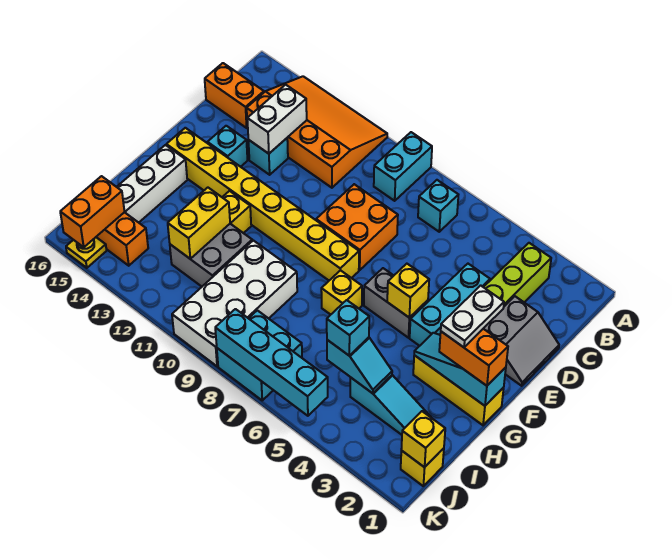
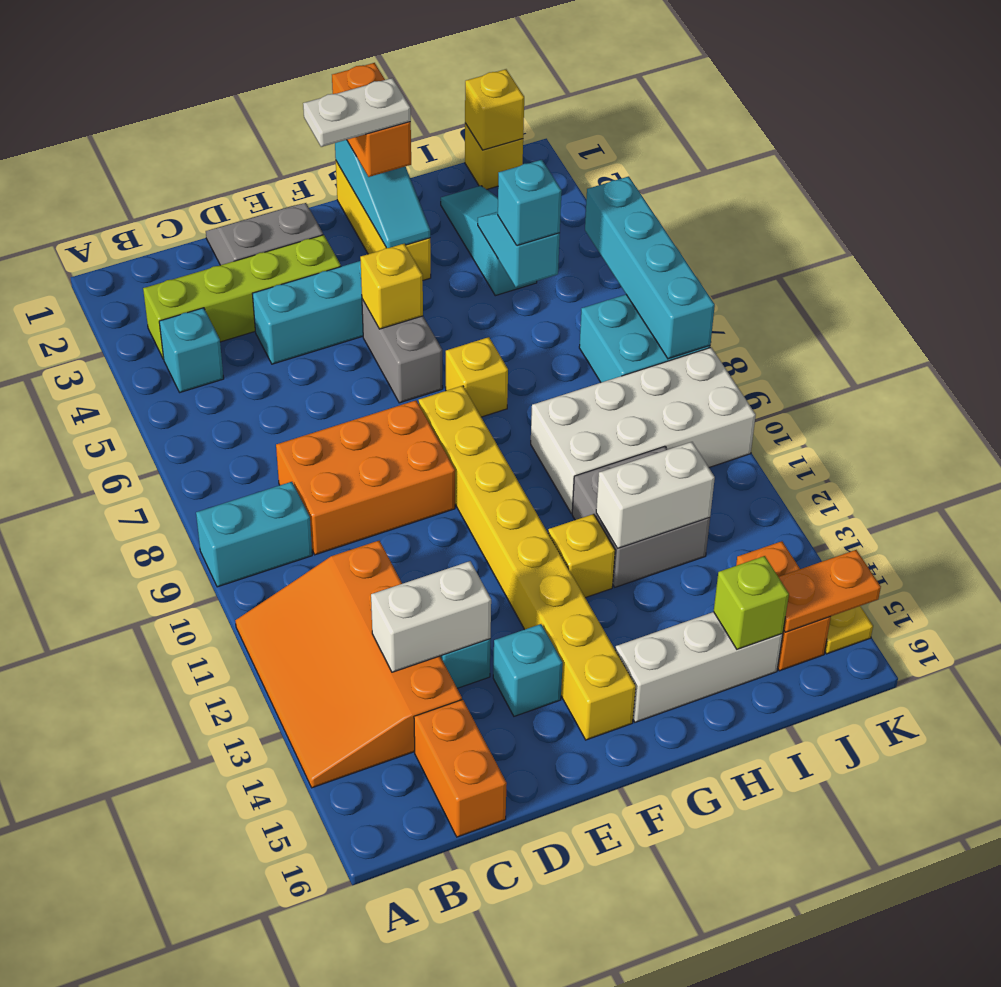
cyan 1x1 brick [418,180,458,232] -> cyan 1x1 brick moved to [159,308,224,392]
orange 2x2 brick [316,184,398,270] -> orange 2x3 brick [276,400,455,555]
yellow 1x2 brick [168,188,230,259] -> white 1x2 brick [596,442,715,548]
none -> lime 1x1 brick [714,556,789,649]
orange 1x2 brick [60,176,124,247] -> orange 1x2 plate [779,550,881,632]

